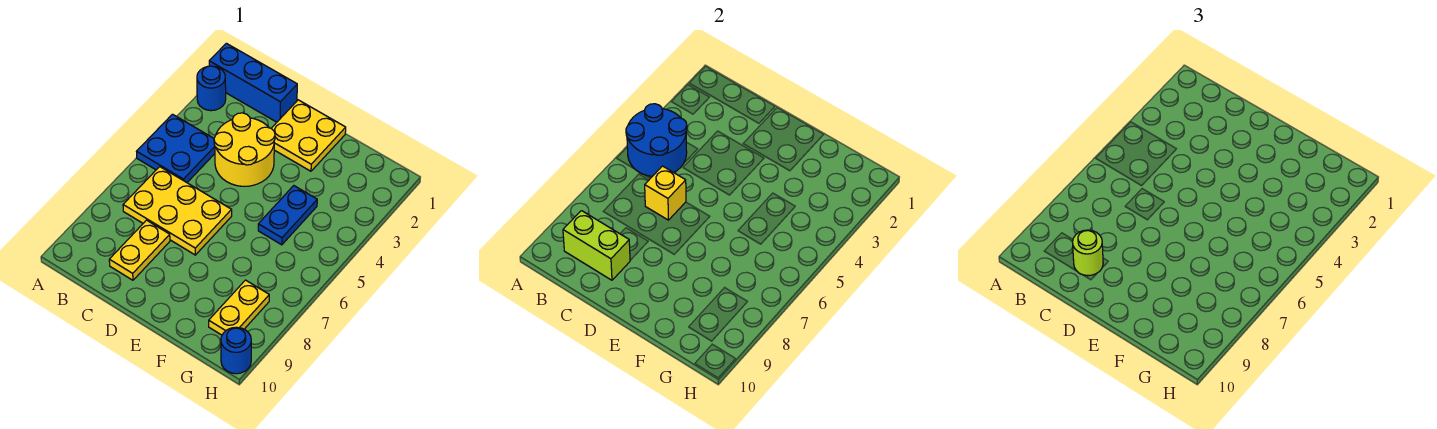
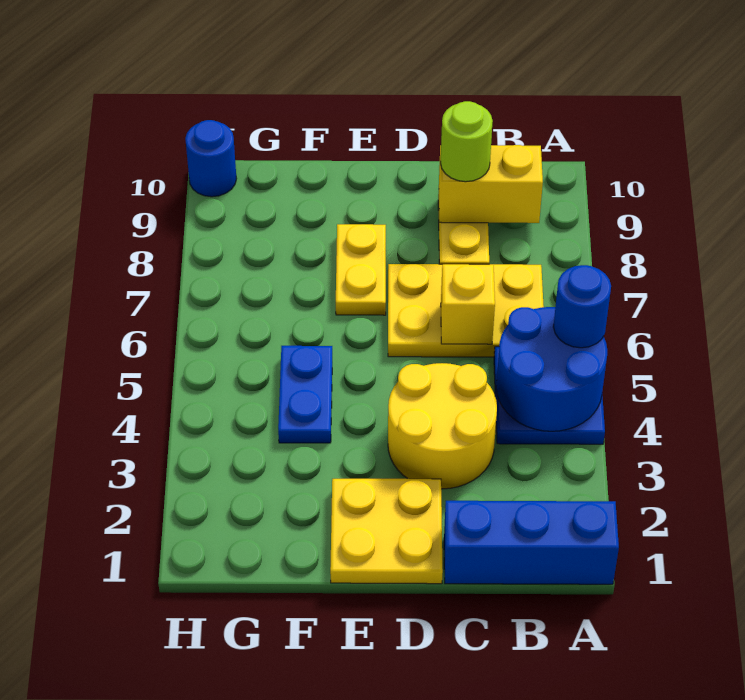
blue 1x1 round brick [197,66,226,111] -> blue 1x1 round brick moved to [553,265,611,348]
lime 1x2 brick [563,211,630,280] -> yellow 1x2 brick [439,145,543,223]
yellow 1x2 plate [209,280,269,335] -> yellow 1x2 plate moved to [336,224,386,315]

